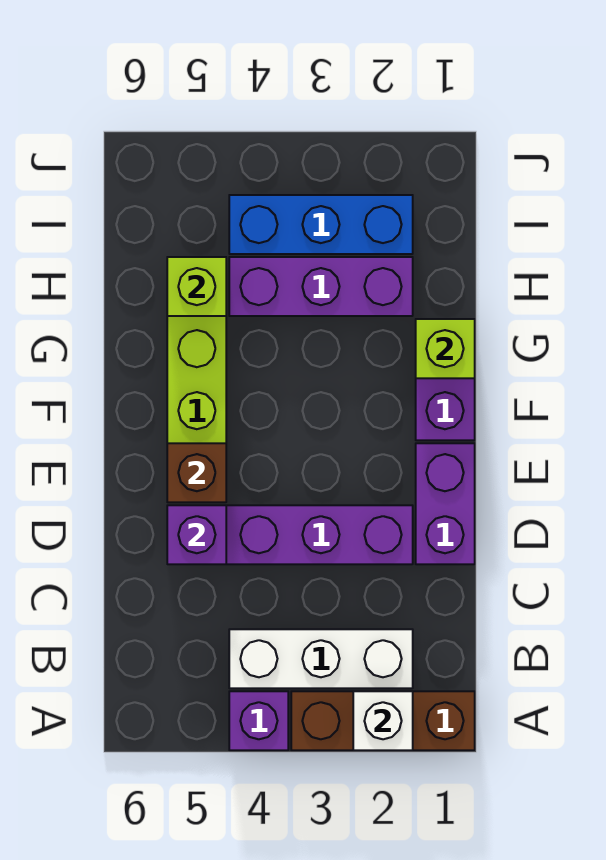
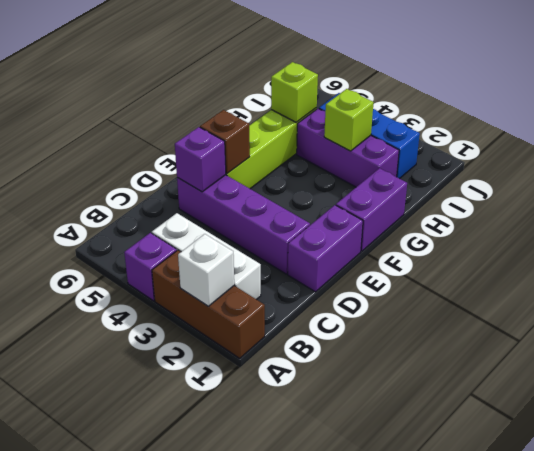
lime 1x1 brick [416,319,475,378] -> lime 1x1 brick moved to [324,89,374,151]

